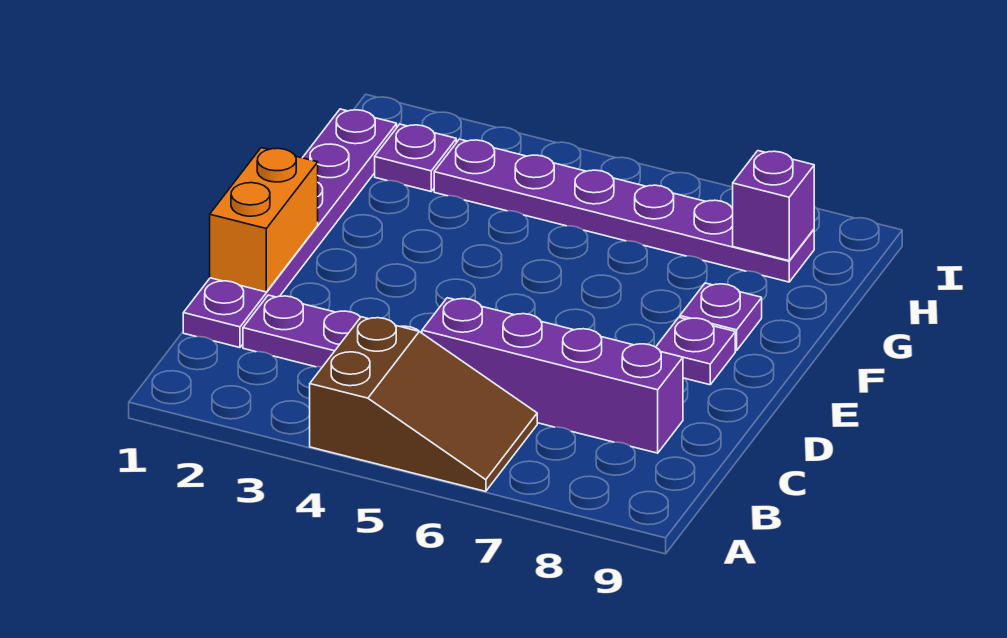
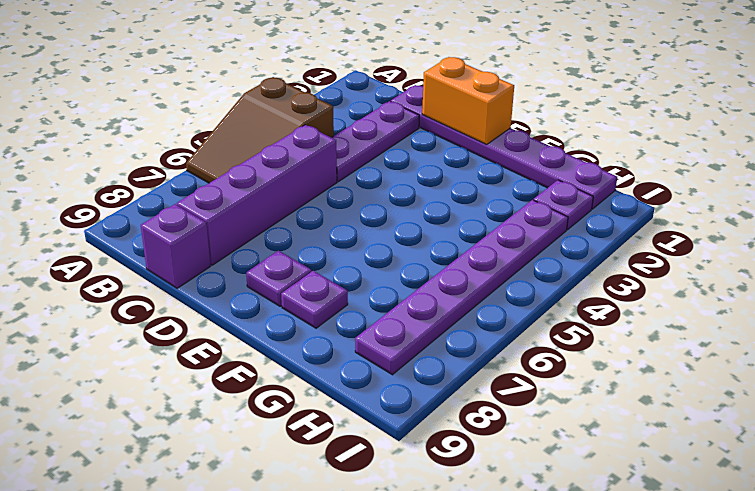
purple 1x1 brick [733,151,814,261] -> purple 1x1 brick moved to [141,204,211,288]

